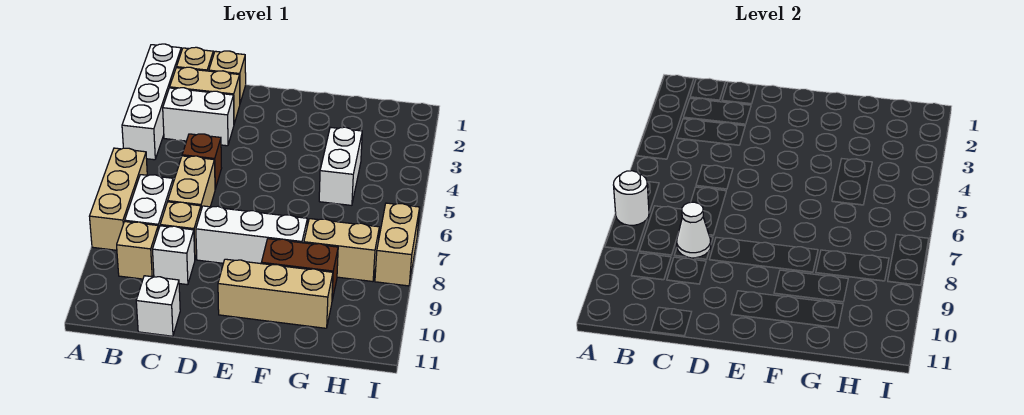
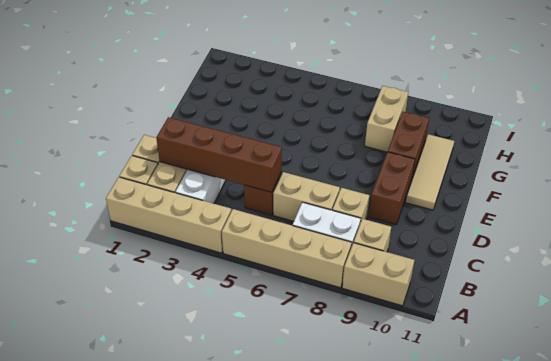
white 1x4 brick [122,44,181,160] -> tan 1x4 brick [106,177,231,253]
tan 1x3 brick [89,148,147,250] -> tan 1x4 brick [222,209,352,288]
white 1x1 round brick [614,171,649,225] -> none
none -> brown 1x4 brick [156,117,282,192]
white 1x1 cone [677,202,711,258] -> none
white 1x1 brick [152,226,195,285] -> none
white 1x1 brick [136,276,180,336] -> none
white 1x3 brick [196,206,307,264] -> none
none -> brown 1x2 brick [369,152,415,224]
tan 1x3 brick [218,259,333,328] -> tan 1x3 tile [406,134,454,210]
white 1x2 brick [319,127,362,205] -> none
tan 1x2 brick [375,203,420,286] -> tan 1x2 brick moved to [342,243,414,306]

